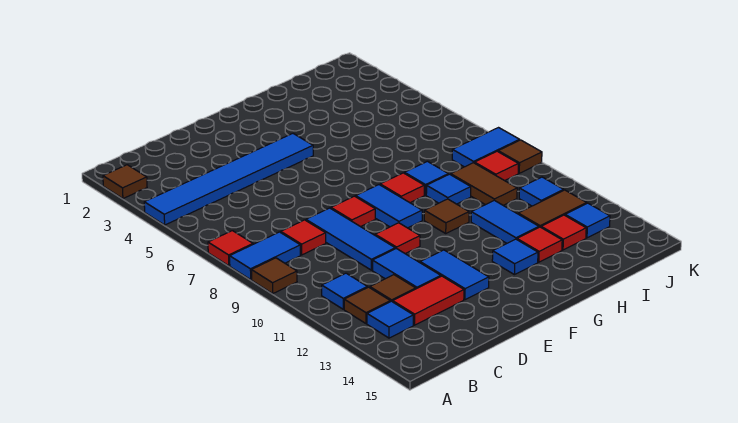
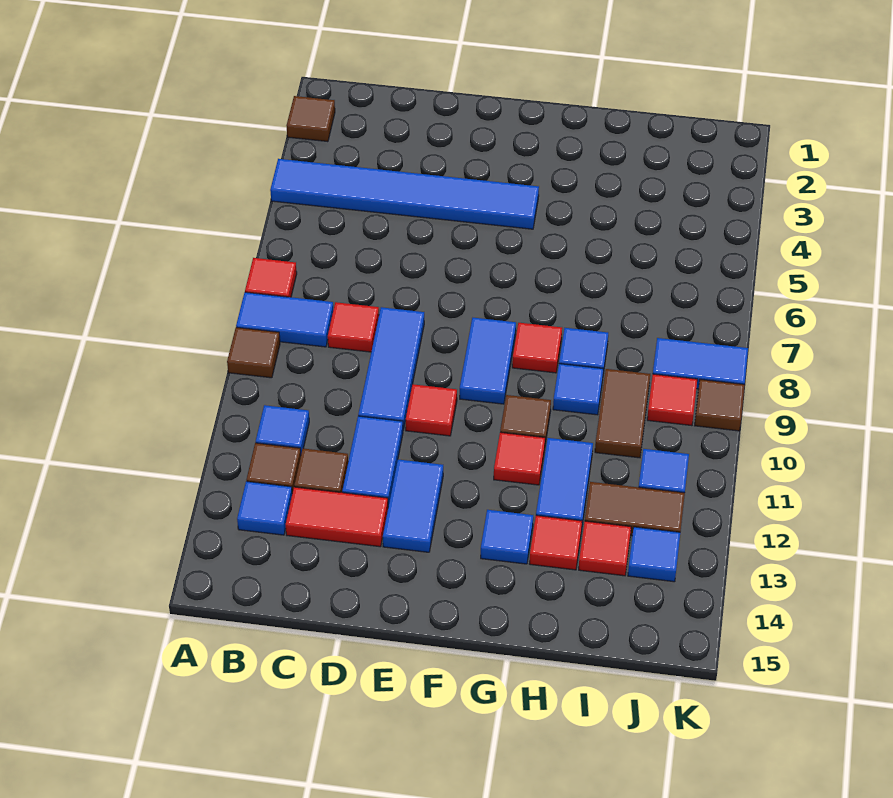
red 1x1 tile [331,196,375,227] -> red 1x1 tile moved to [494,432,545,485]

